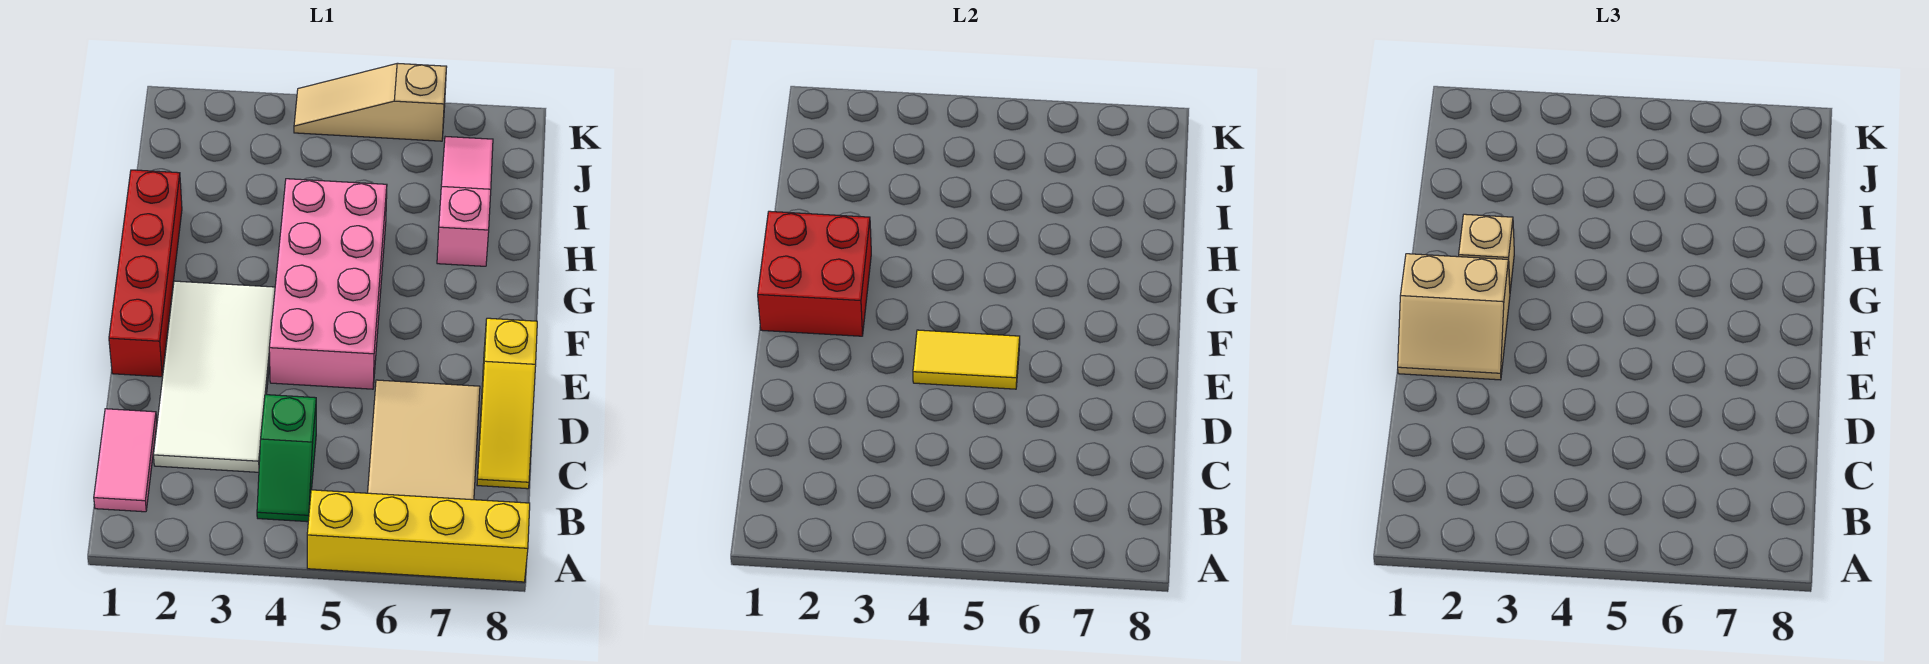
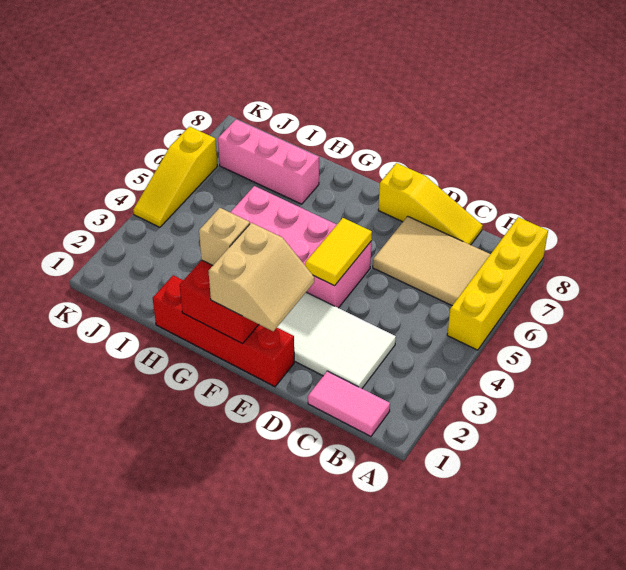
green 1x2 slope [257,395,316,522] -> none
pink 1x3 slope [437,137,493,266] -> pink 1x3 brick [218,119,319,204]
tan 1x3 slope [294,63,447,141] -> yellow 1x3 slope [133,127,217,227]

